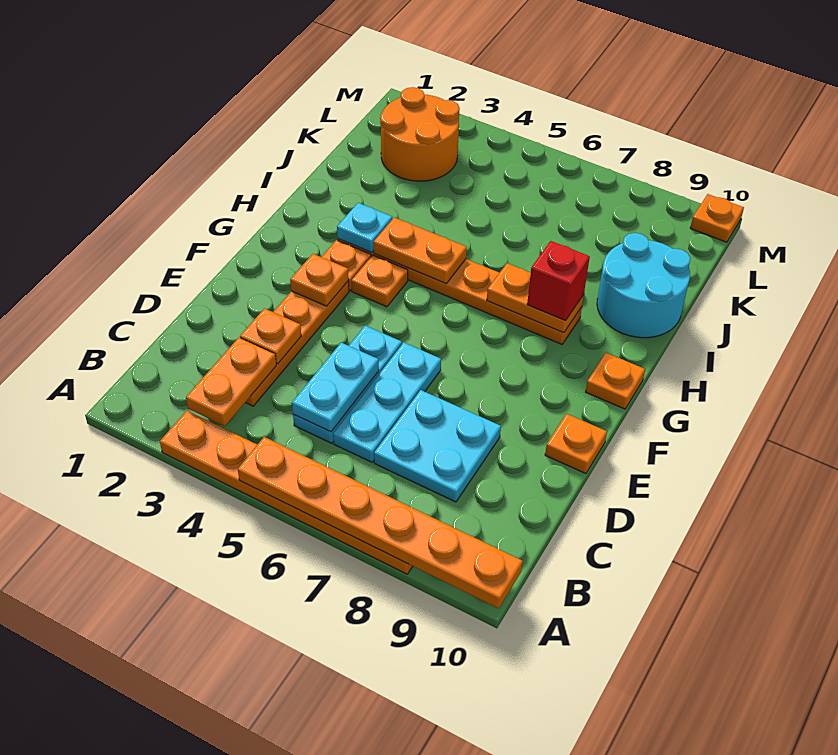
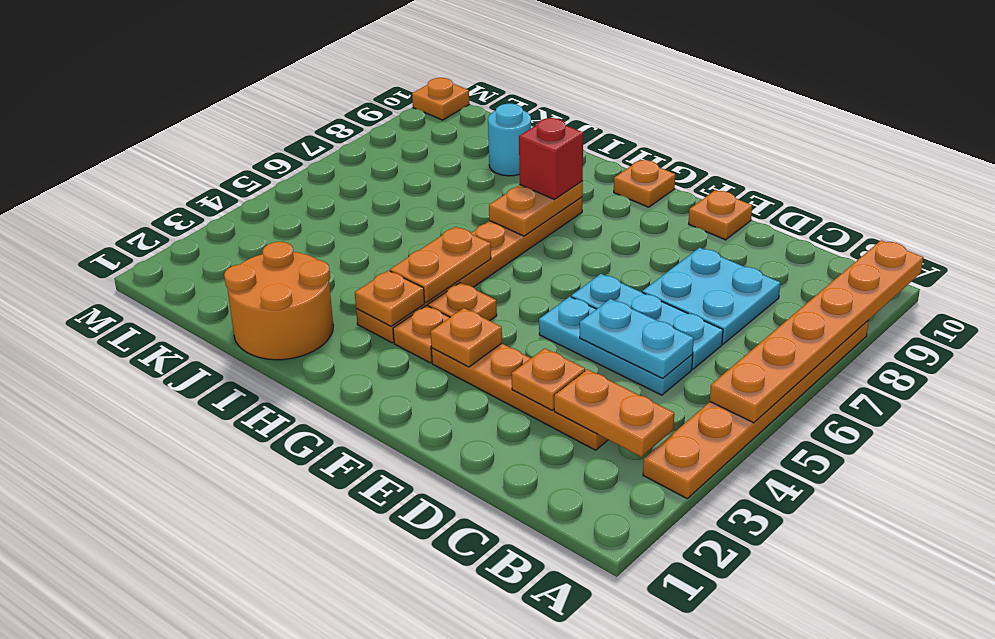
cyan 1x1 plate [337,203,392,253] -> orange 1x1 plate [355,270,425,326]
cyan 2x2 round brick [597,233,690,338] -> cyan 1x1 round brick [488,104,531,176]
orange 2x2 round brick [380,87,460,181] -> orange 2x2 round brick moved to [224,242,333,360]

